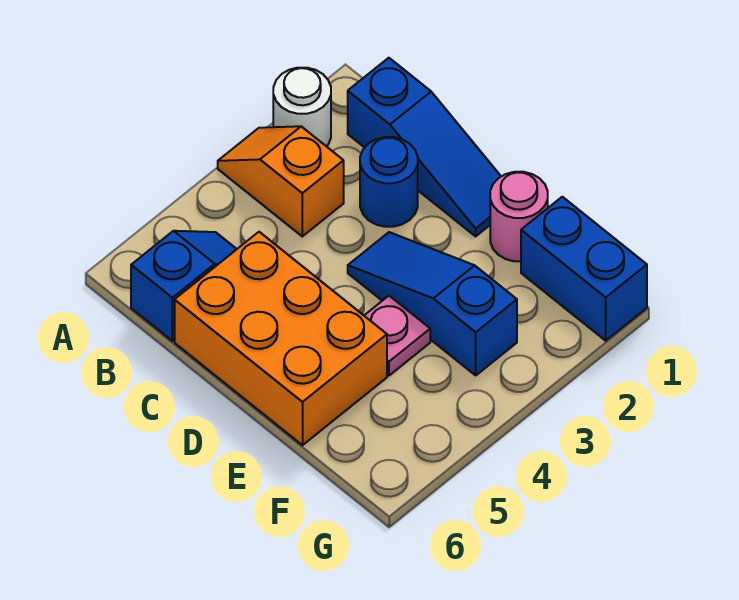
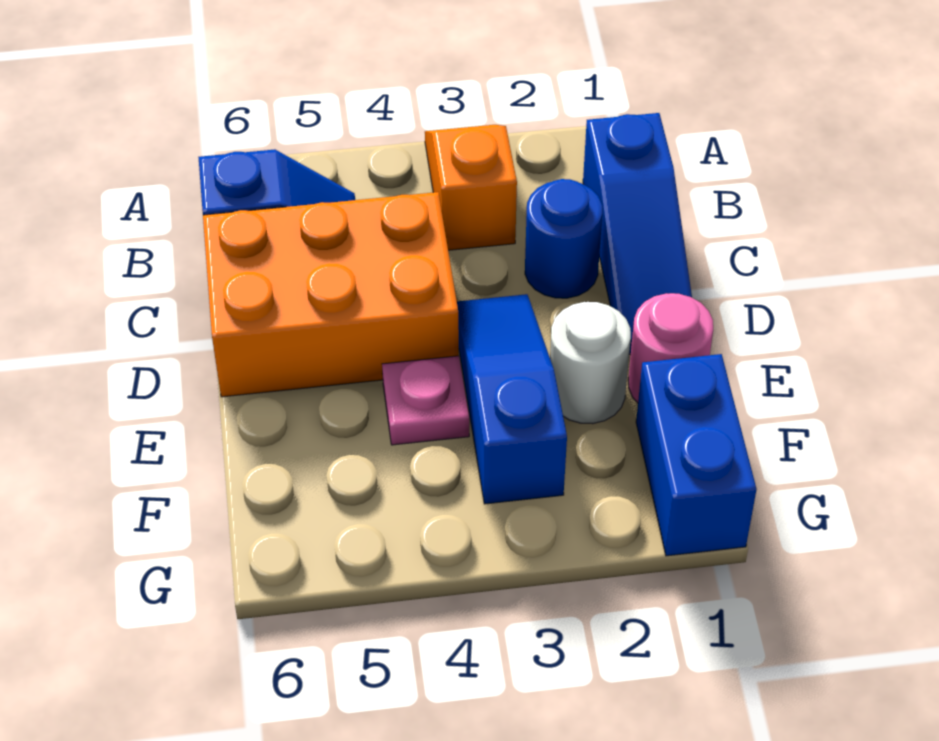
white 1x1 round brick [273,68,331,147] -> white 1x1 round brick moved to [550,302,631,424]
orange 2x3 brick [175,232,387,445] -> orange 2x3 brick turned to [203,192,459,397]

